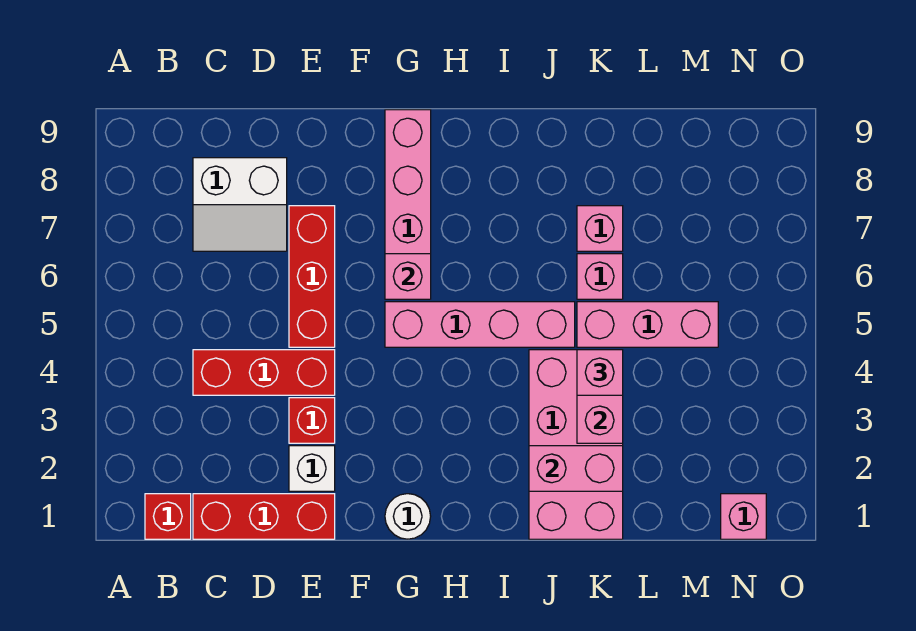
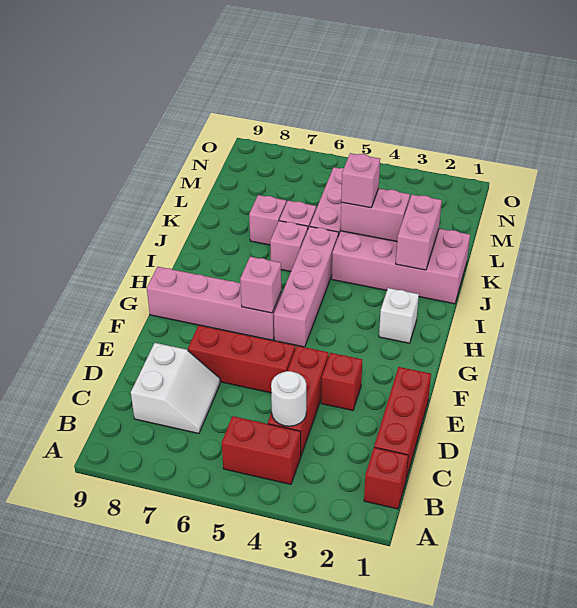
none -> red 1x2 brick [222,416,301,484]
white 1x1 brick [289,446,335,491] -> white 1x1 brick moved to [379,288,419,343]
white 1x1 round brick [385,494,431,539] -> white 1x1 round brick moved to [271,371,306,426]
pink 1x1 brick [721,494,766,539] -> pink 1x1 brick moved to [270,221,308,272]

